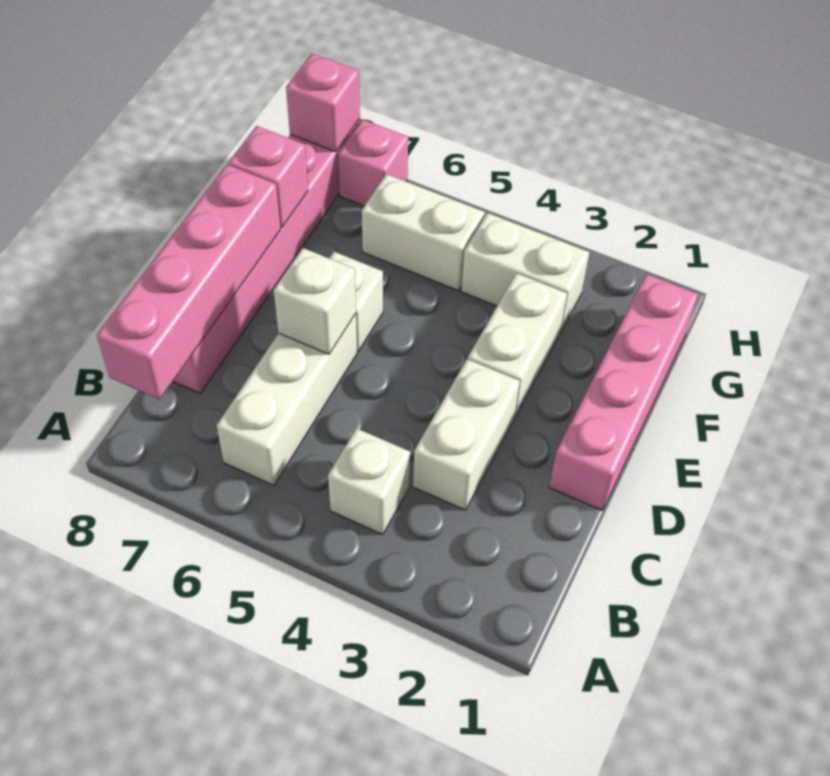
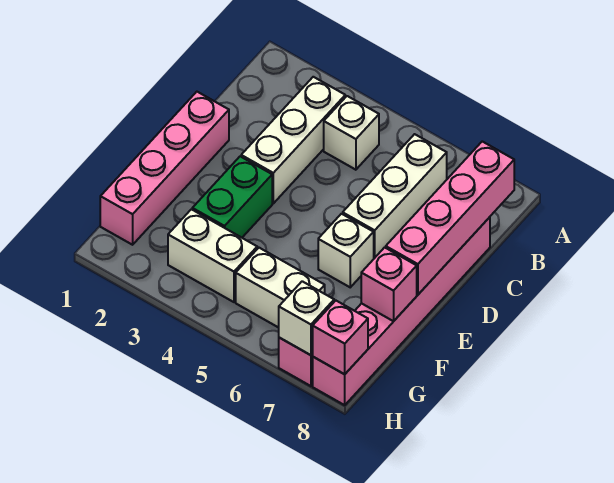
white 1x2 brick [413,359,520,510] -> white 1x3 brick [241,77,345,203]
white 1x1 brick [274,248,356,354] -> white 1x1 brick moved to [279,281,334,355]
white 1x2 brick [468,273,567,417] -> green 1x2 brick [192,156,272,238]

